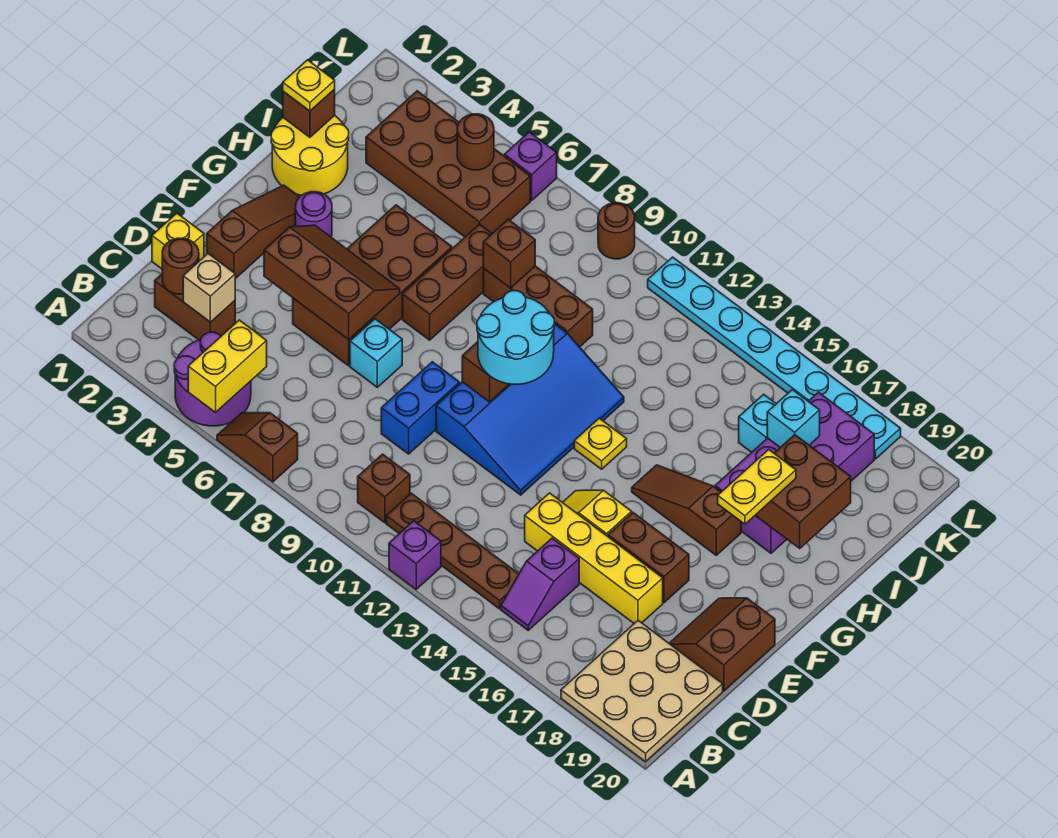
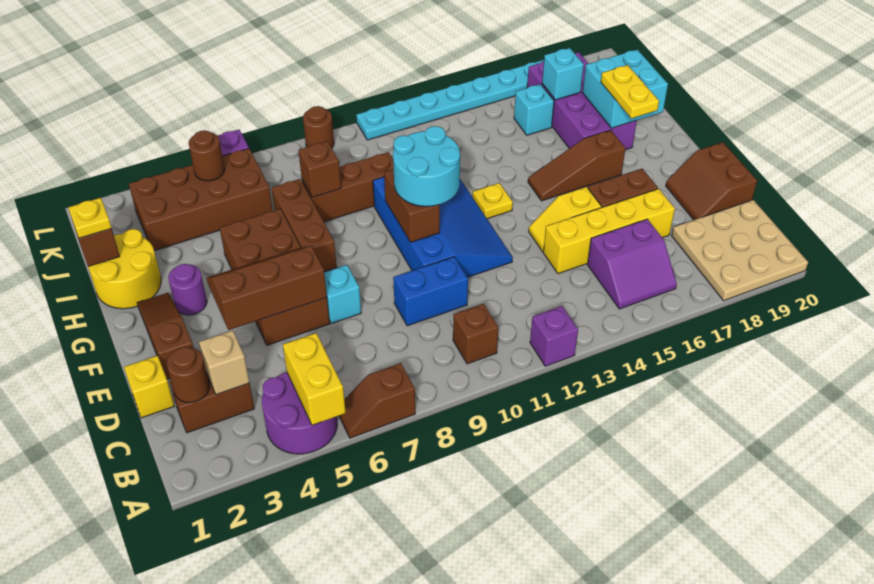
brown 1x4 plate [386,493,519,609] -> none
purple 1x2 slope [501,538,579,630] -> purple 2x2 slope [587,219,677,309]
blue 1x2 brick [381,362,460,454] -> blue 1x2 brick turned to [393,257,468,326]
brown 2x2 brick [755,435,851,548] -> cyan 2x2 brick [583,50,668,128]

